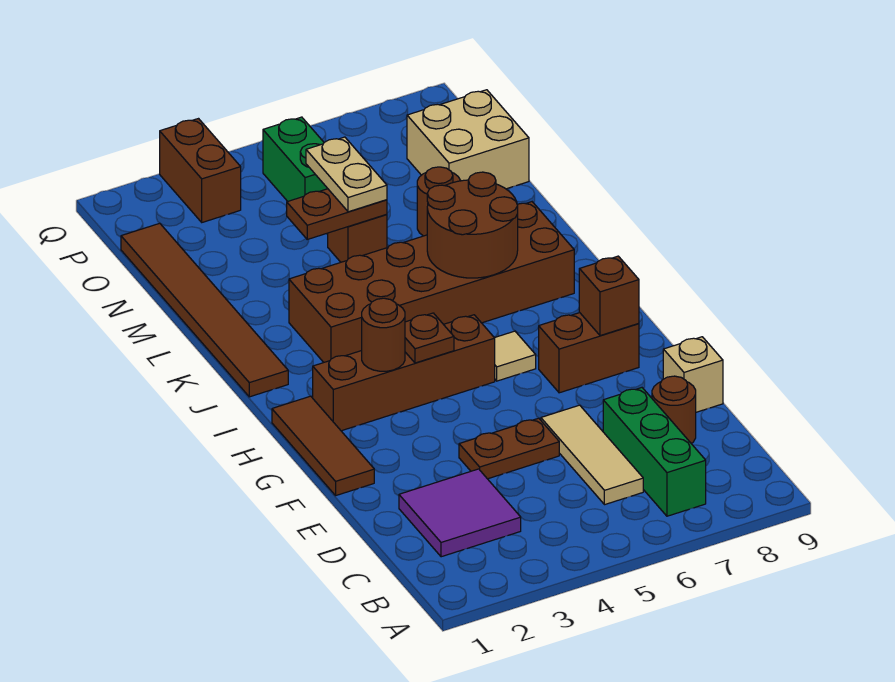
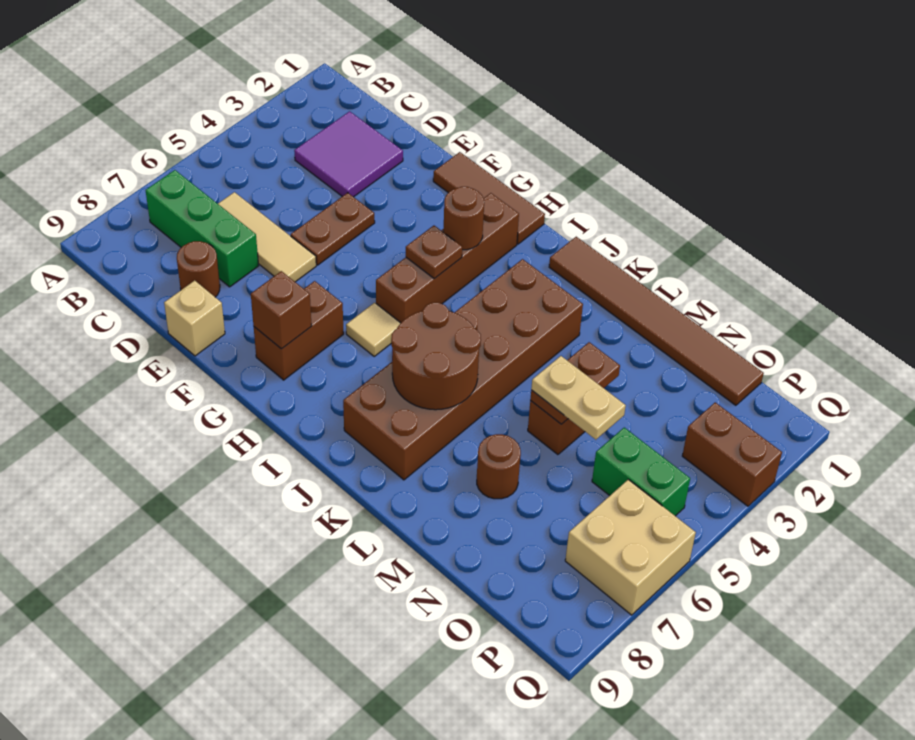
tan 2x2 brick [407,90,529,189] -> tan 2x2 brick moved to [565,480,696,615]

